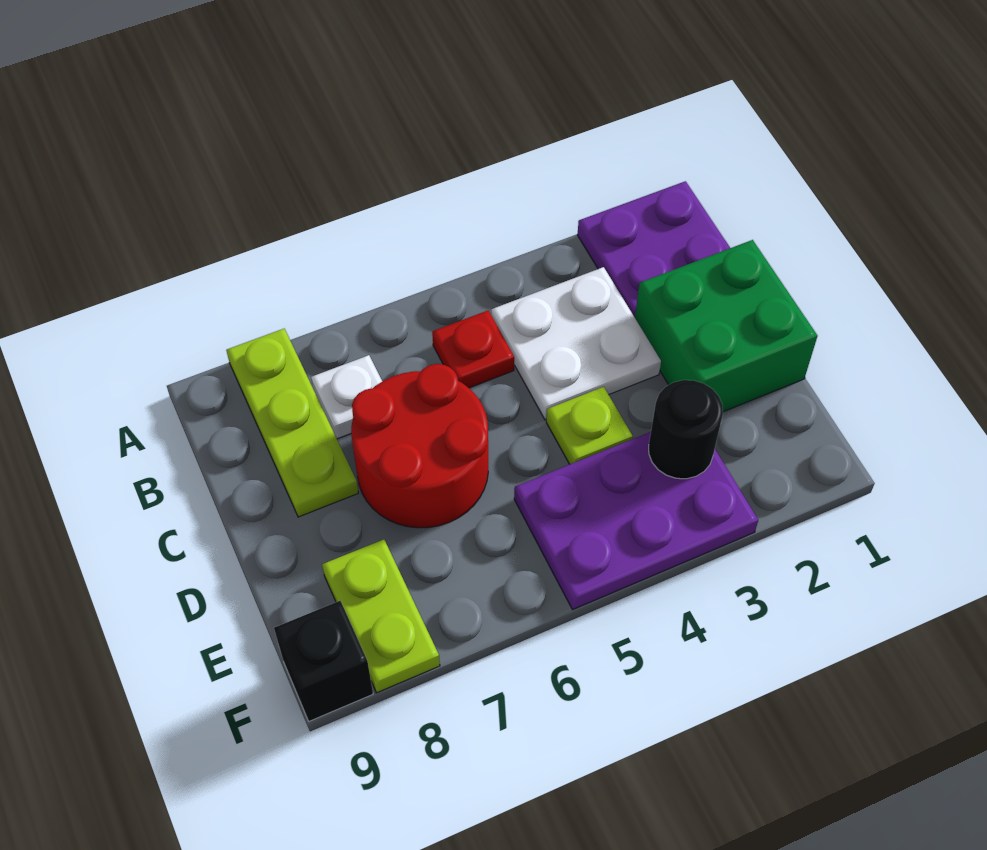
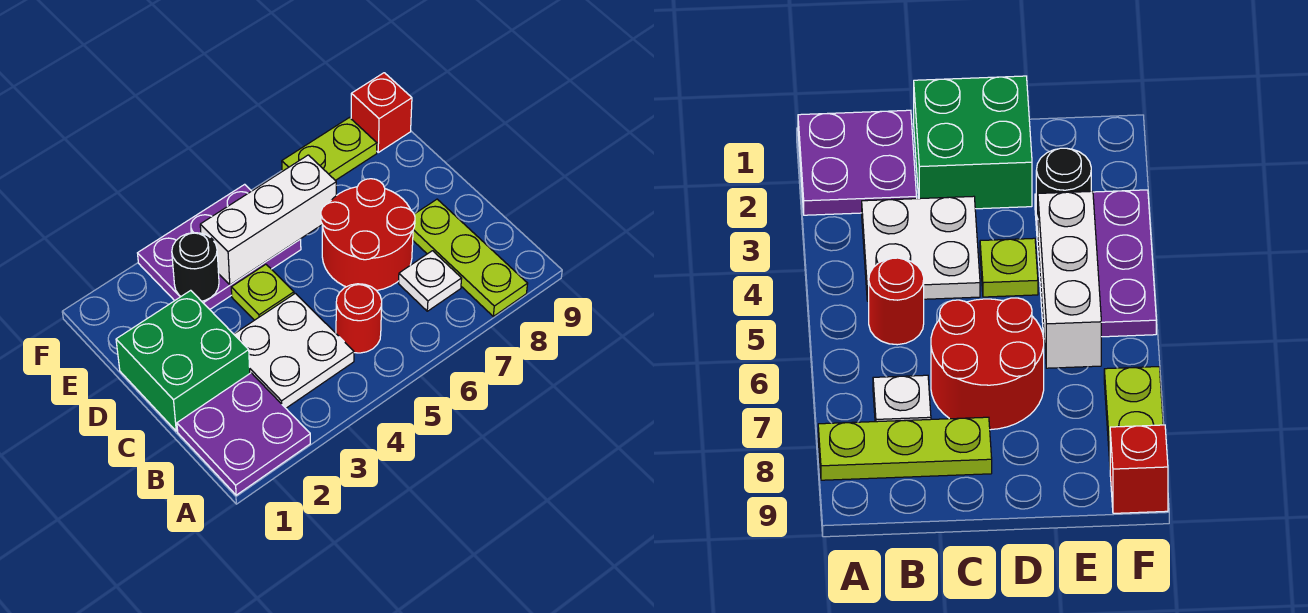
red 1x1 plate [432,310,514,388] -> red 1x1 round brick [336,284,382,353]
none -> white 1x3 brick [200,155,336,285]
lime 1x2 plate [322,539,440,693] -> lime 1x2 plate turned to [282,118,377,180]
black 1x1 brick [274,601,373,721] -> red 1x1 brick [351,73,412,152]

